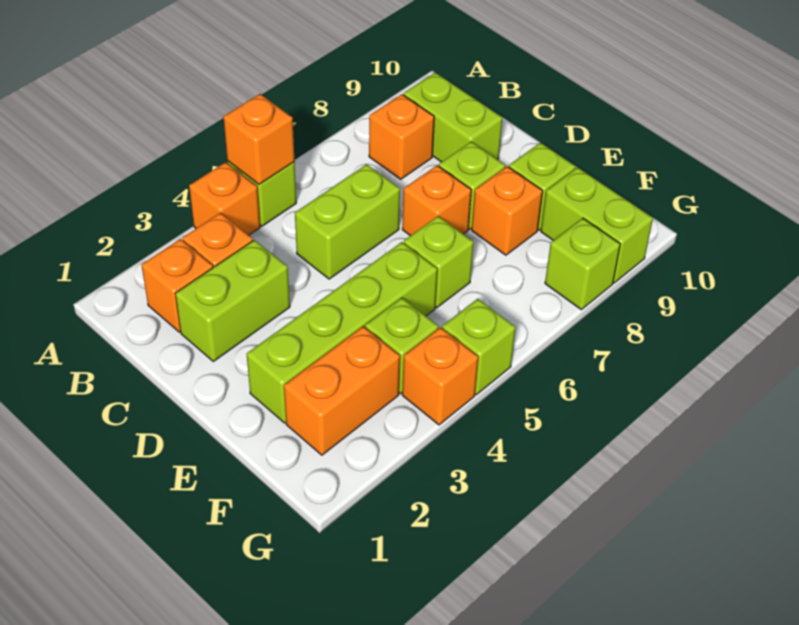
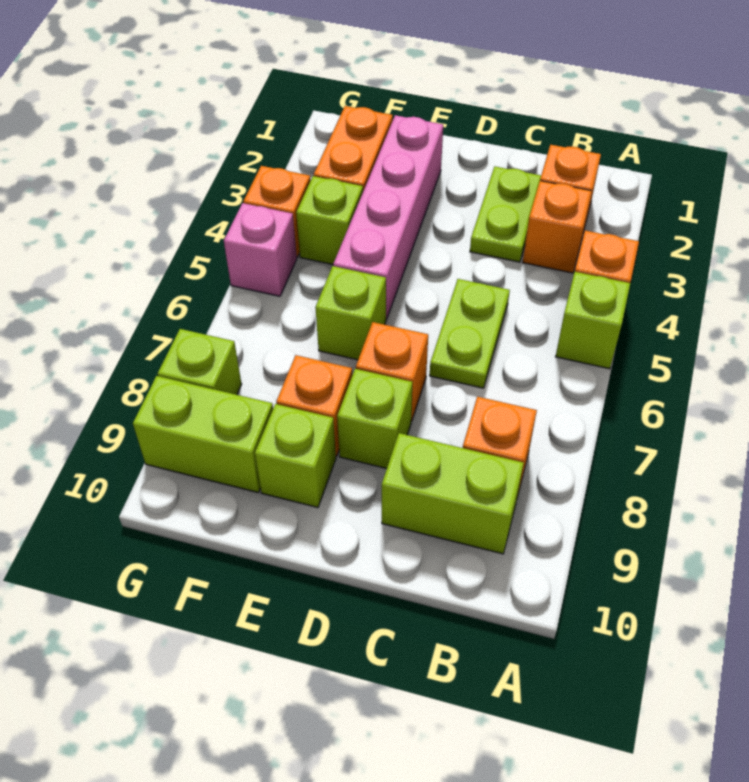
orange 1x1 brick [224,94,295,184] -> none
lime 1x2 brick [175,240,290,361] -> lime 1x2 plate [470,166,541,262]
lime 1x2 brick [295,164,400,279] -> lime 1x2 plate [430,279,510,388]
lime 1x4 brick [247,242,437,423] -> pink 1x4 brick [333,115,443,320]
lime 1x1 brick [442,299,516,395] -> pink 1x1 brick [224,203,297,296]

